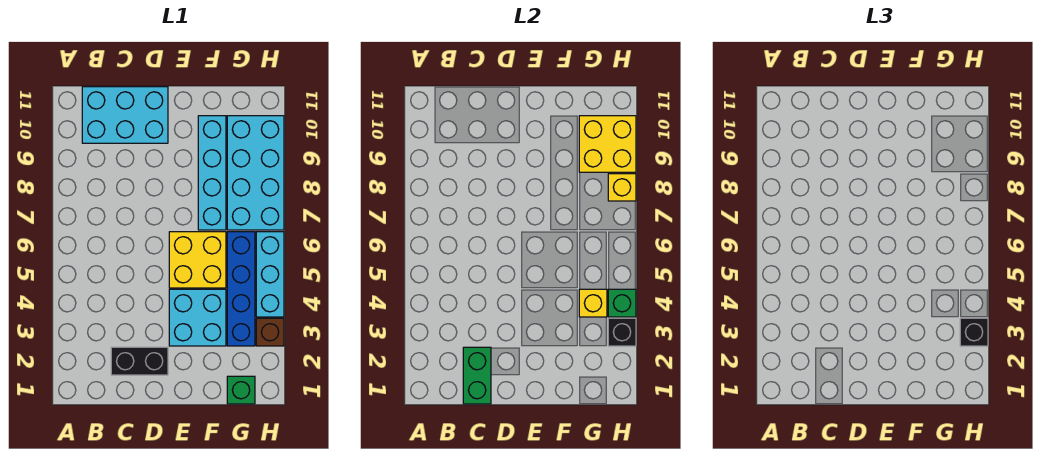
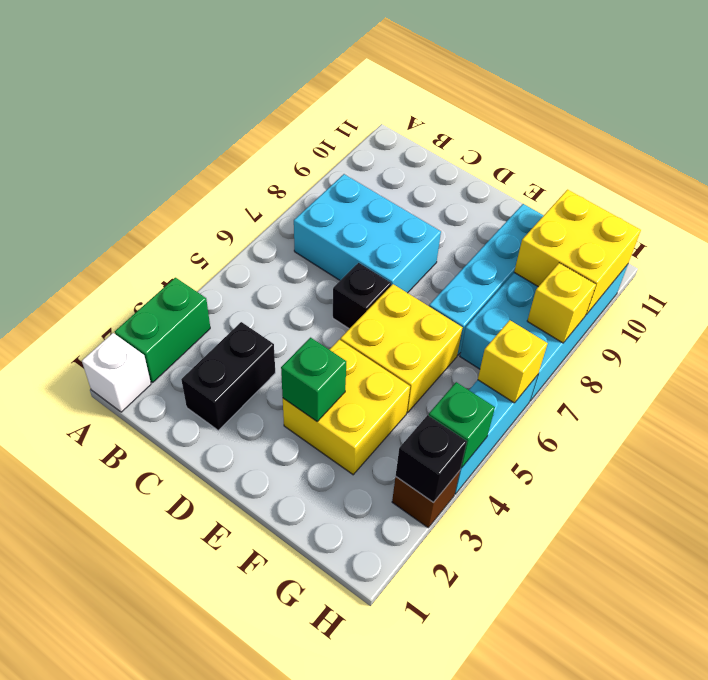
none -> white 1x1 brick [82,333,151,412]
cyan 2x3 brick [82,87,168,143] -> cyan 2x3 brick moved to [294,174,441,293]
green 1x2 brick [463,347,491,404] -> green 1x2 brick moved to [115,278,210,383]
black 1x2 brick [111,347,168,375] -> black 1x2 brick turned to [181,322,275,430]
cyan 2x2 brick [169,289,226,346] -> yellow 2x2 brick [283,340,410,475]
green 1x1 brick [227,376,255,404] -> green 1x1 brick moved to [281,338,346,421]
blue 1x4 brick [227,232,255,346] -> none
yellow 1x1 brick [579,289,607,317] -> yellow 1x1 brick moved to [478,320,548,403]
black 1x1 brick [960,318,988,346] -> black 1x1 brick moved to [333,263,391,329]

